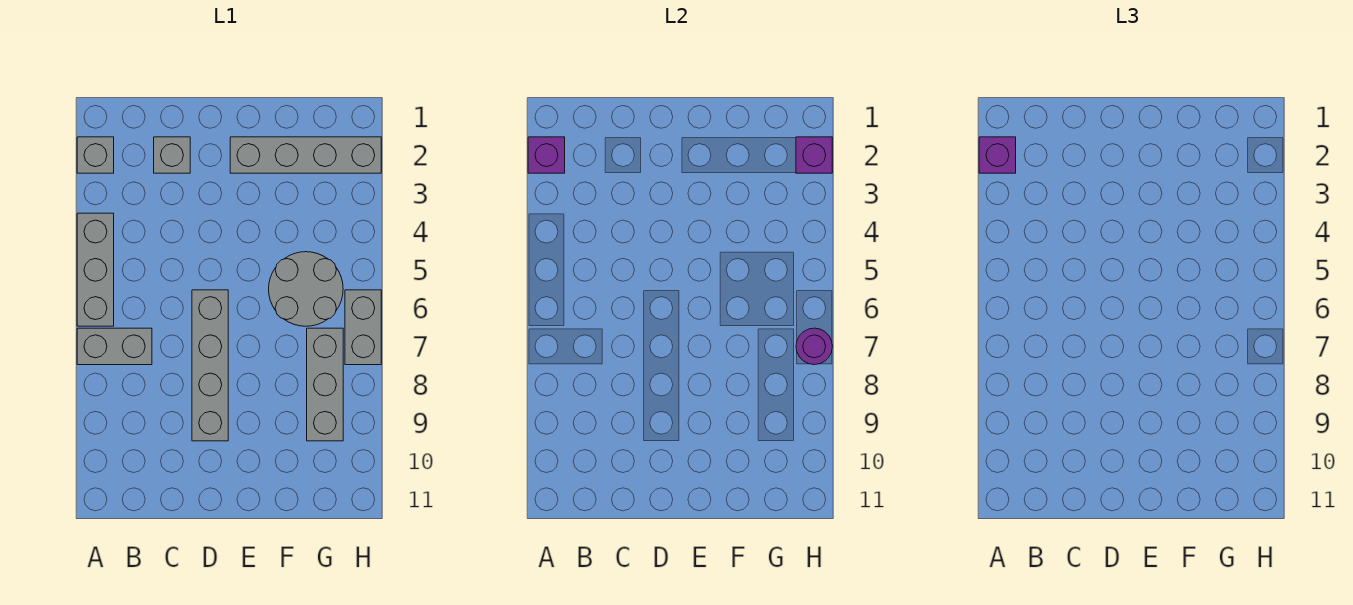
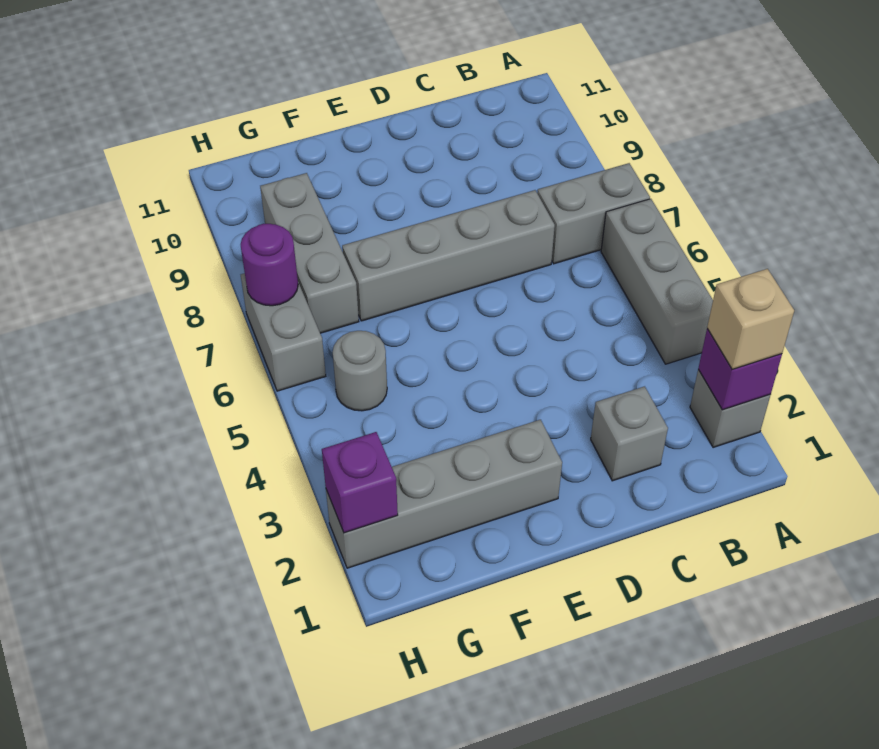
purple 1x1 brick [979,137,1016,173] -> tan 1x1 brick [707,269,794,369]
grey 1x4 brick [192,290,228,441] -> grey 1x4 brick turned to [342,190,555,321]
grey 2x2 round brick [269,252,343,326] -> grey 1x1 round brick [333,331,387,411]

